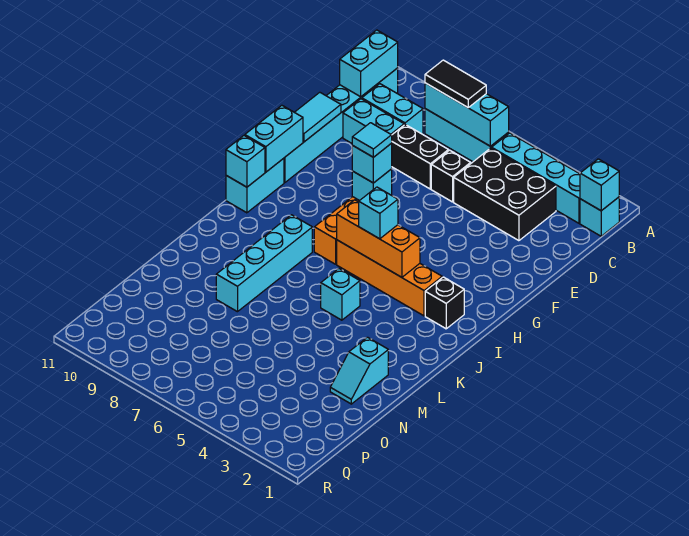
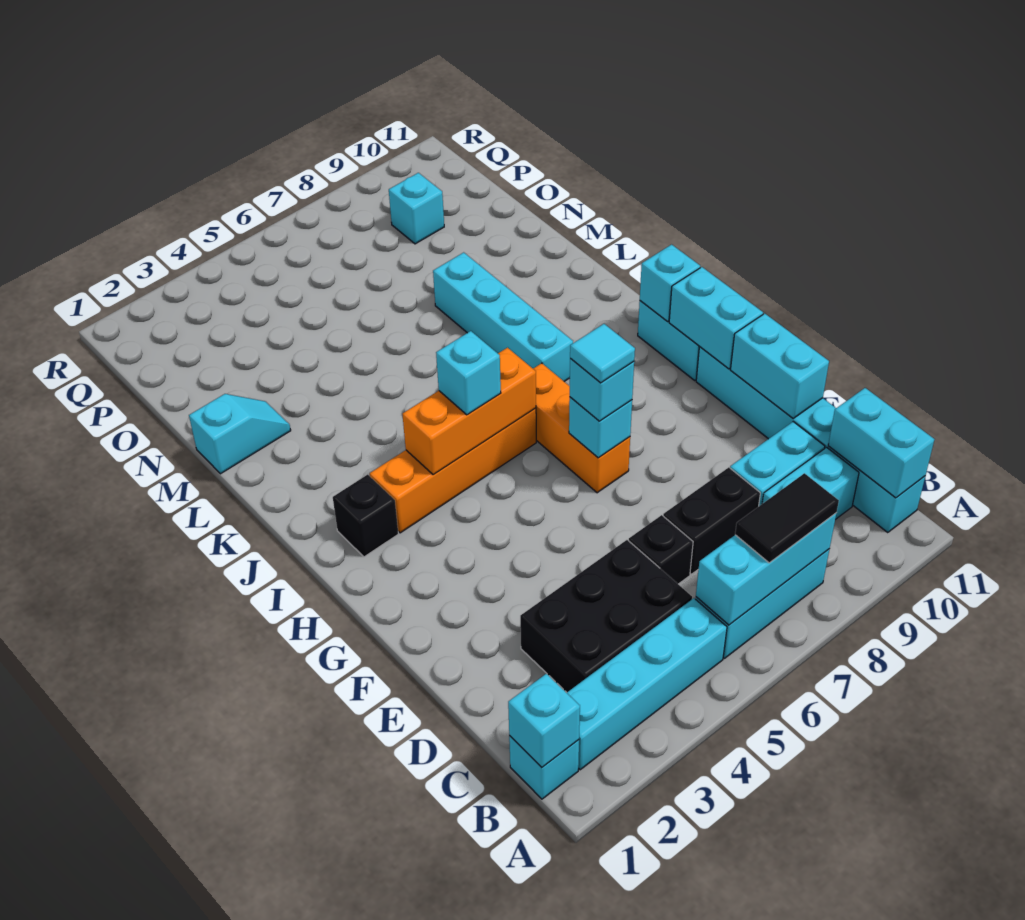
cyan 1x2 tile [295,92,341,142] -> cyan 1x2 brick [731,314,829,418]
cyan 1x1 brick [321,269,360,320] -> cyan 1x1 brick moved to [389,173,444,244]
cyan 1x2 slope [330,337,388,404] -> cyan 1x2 slope turned to [189,394,291,474]

